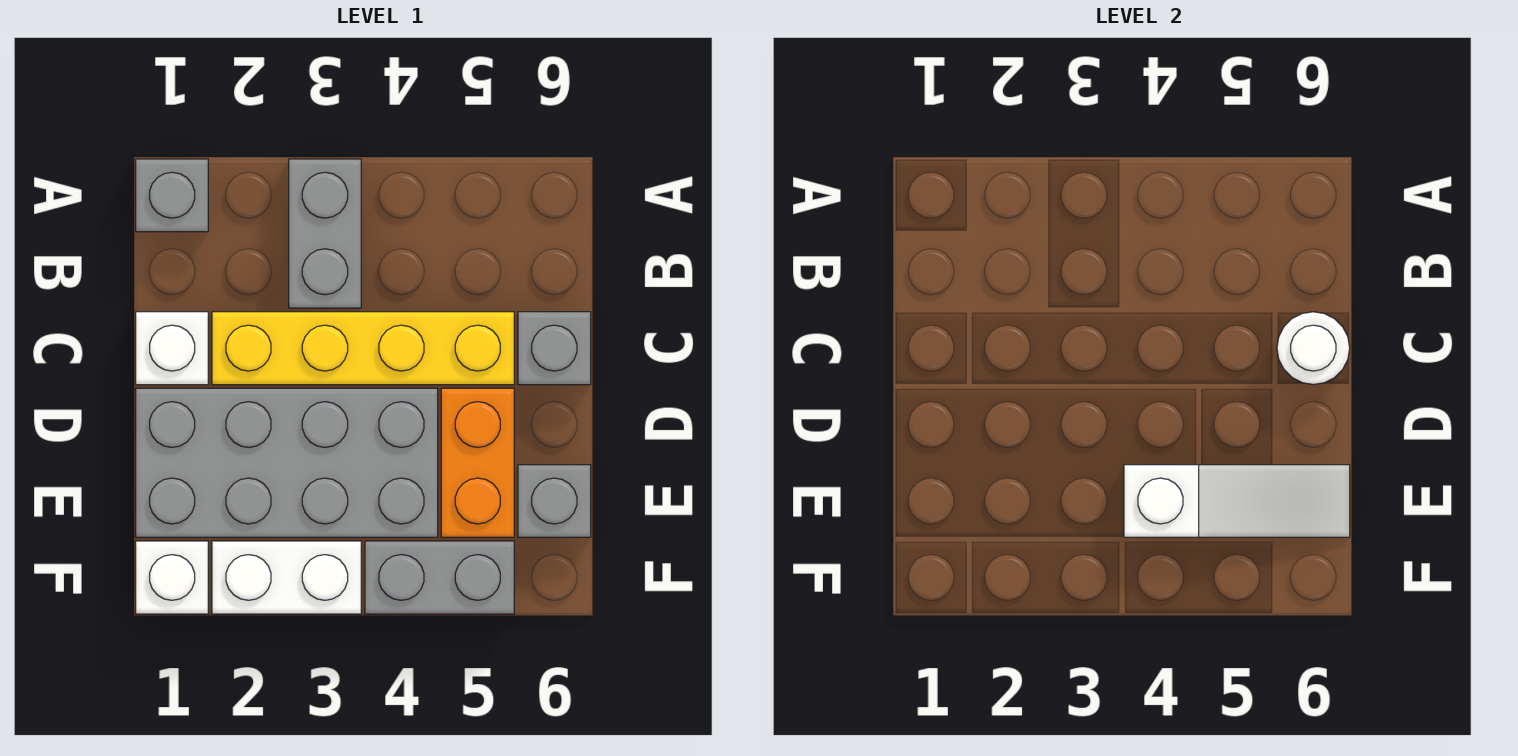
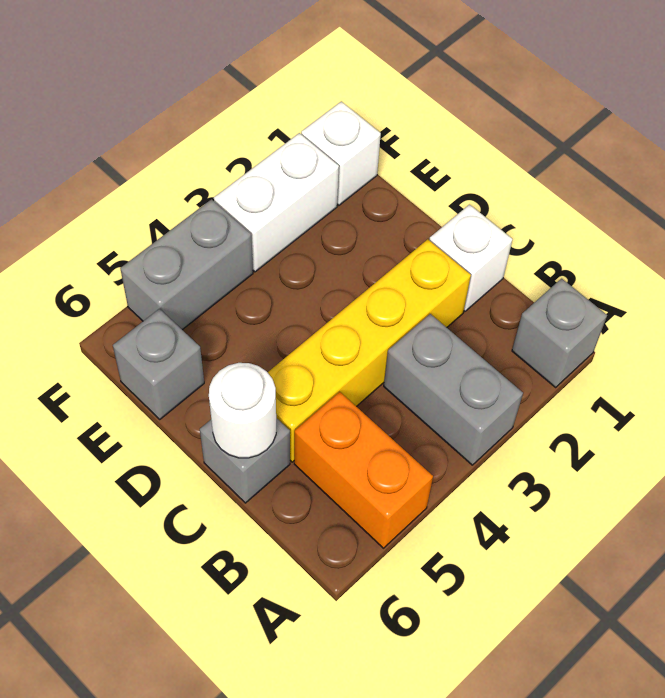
grey 2x4 brick [136,388,438,537] -> none
orange 1x2 brick [441,388,514,537] -> orange 1x2 brick moved to [294,392,433,548]
white 1x3 slope [1124,465,1350,537] -> none

